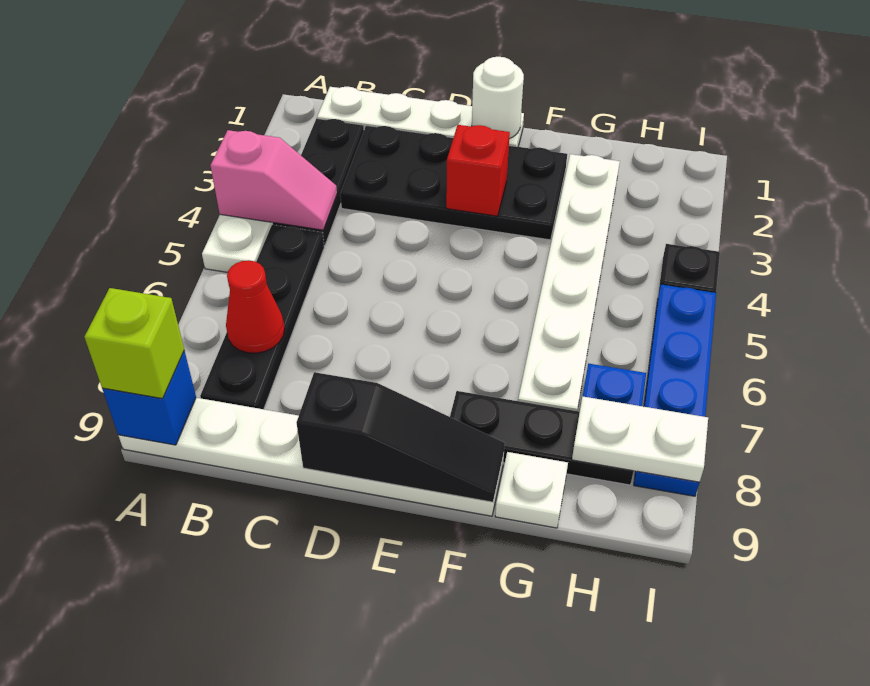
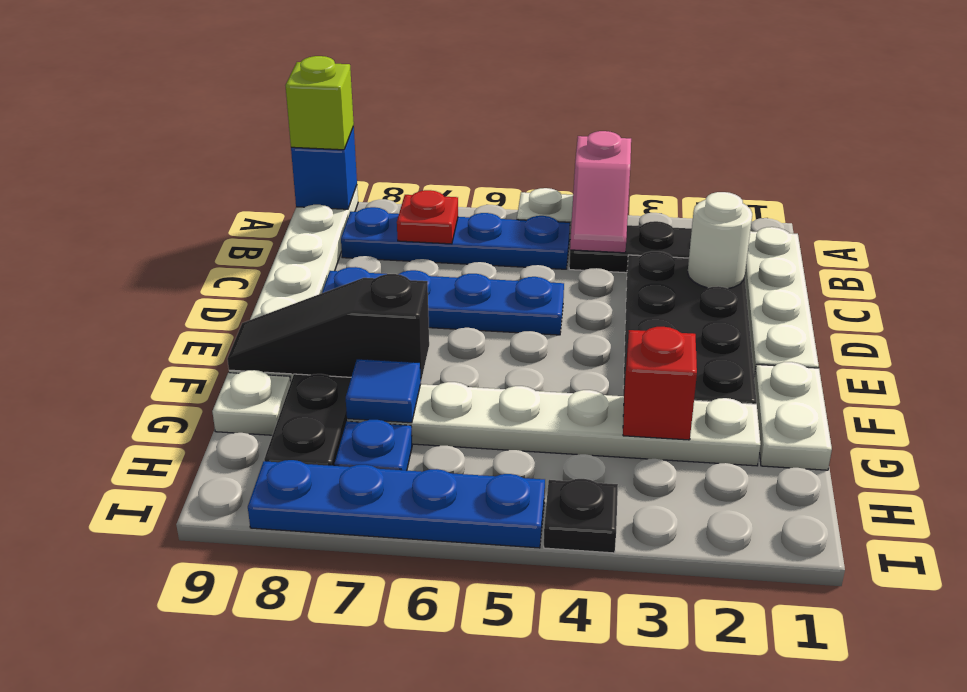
black 1x4 plate [200,225,324,409] -> blue 1x4 plate [341,207,570,269]
red 1x1 cone [226,260,285,353] -> red 1x1 plate [397,190,458,244]
none -> blue 1x4 plate [322,267,564,335]
black 1x3 slope [297,372,505,502] -> black 1x3 slope turned to [227,274,429,380]
white 1x1 round brick [472,57,524,139] -> white 1x1 round brick moved to [688,192,752,288]
red 1x1 brick [446,125,510,216] -> red 1x1 brick moved to [623,327,697,440]
none -> blue 1x1 tile [346,359,421,423]
white 1x2 plate [572,396,708,482] -> white 1x2 plate moved to [754,362,832,470]

